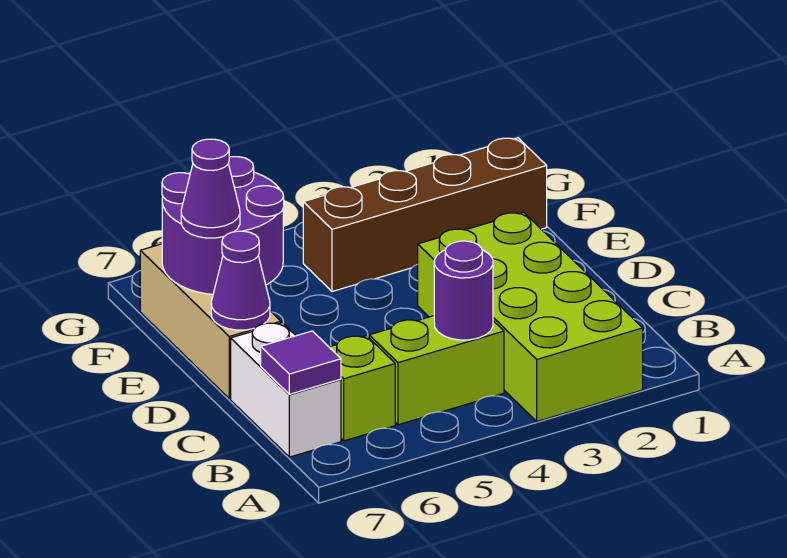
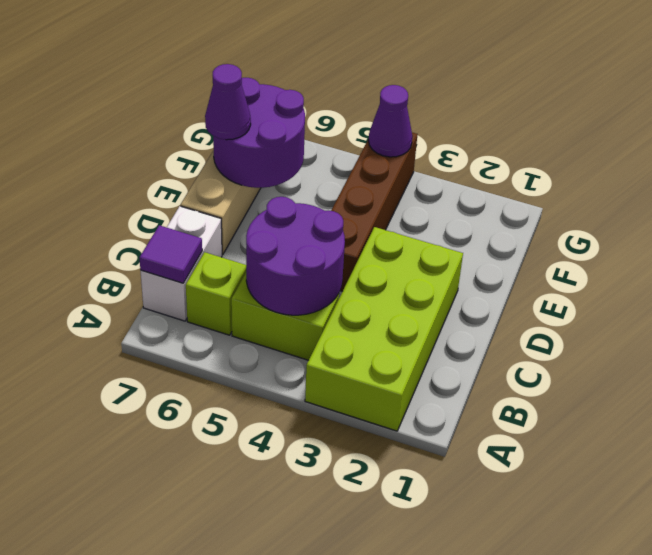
purple 1x1 round brick [434,241,493,340] -> purple 2x2 round brick [246,197,345,315]
purple 1x1 cone [211,231,270,330] -> purple 1x1 cone moved to [369,85,413,157]
brown 1x4 brick [303,138,547,292] -> brown 1x4 brick turned to [331,133,418,291]

